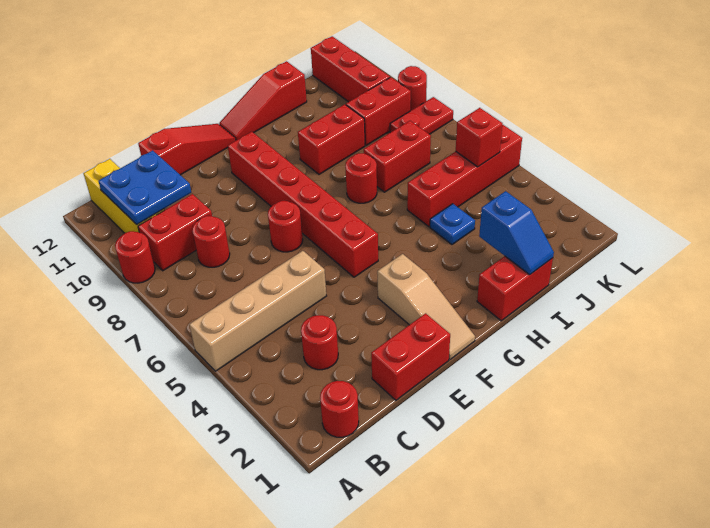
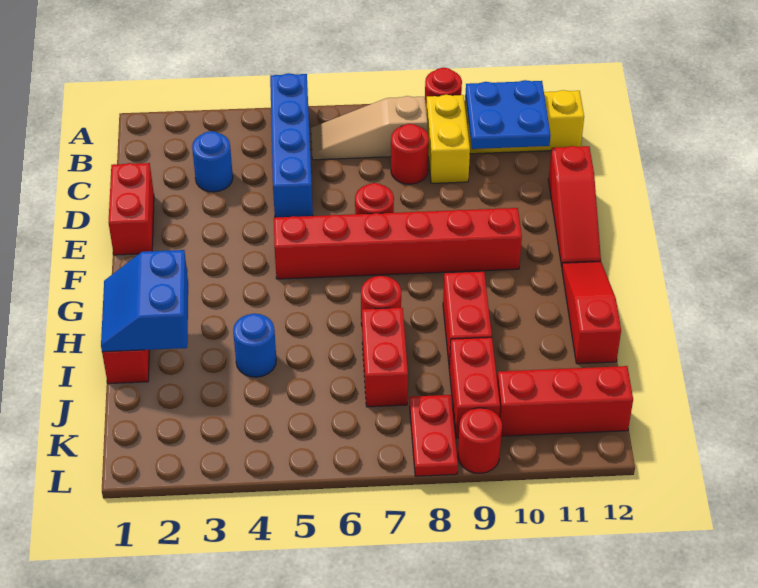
tan 1x4 brick [189,251,326,371] -> blue 1x4 brick [270,73,313,218]
red 1x1 round brick [320,381,359,437] -> none
red 1x2 brick [138,194,212,271] -> yellow 1x2 brick [426,95,470,183]
red 1x1 round brick [301,315,338,370] -> blue 1x1 round brick [192,131,233,192]
tan 1x3 slope [377,254,475,359] -> tan 1x3 slope moved to [311,96,427,160]
blue 1x2 slope [479,191,554,275] -> blue 2x2 slope [101,250,188,352]
blue 1x1 plate [430,204,475,245] -> blue 1x1 round brick [233,314,276,377]
red 1x4 brick [407,124,522,226] -> none
red 1x1 brick [456,108,503,167] -> none

